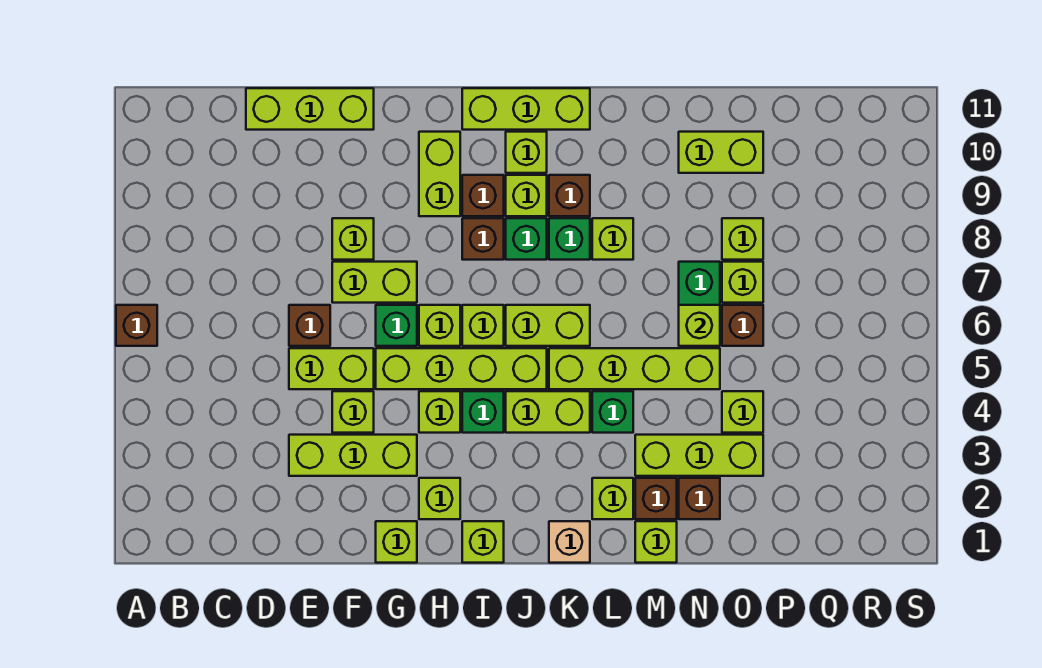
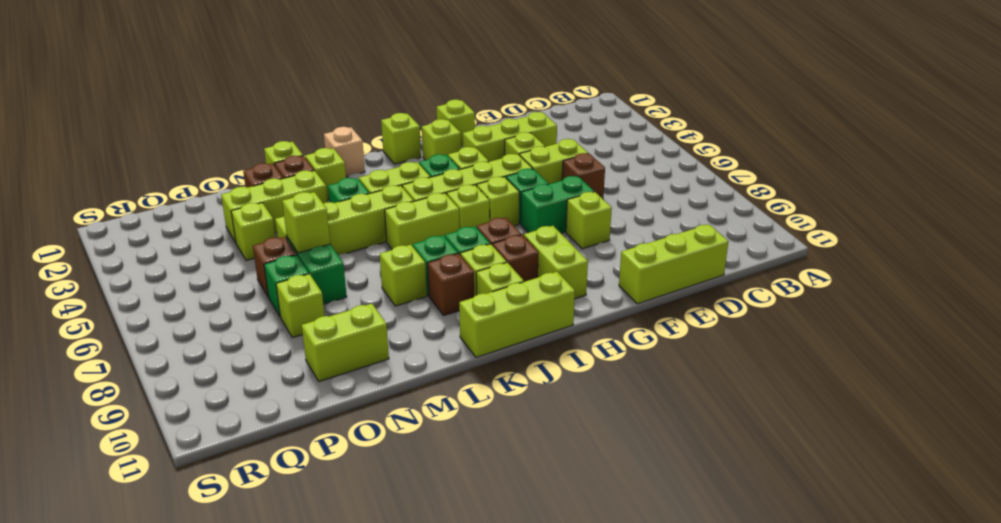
brown 1x1 brick [116,305,157,346] -> none
lime 1x2 brick [332,262,417,303] -> green 1x2 brick [521,176,594,233]
lime 1x1 brick [722,262,763,303] -> green 1x1 brick [264,255,309,316]

